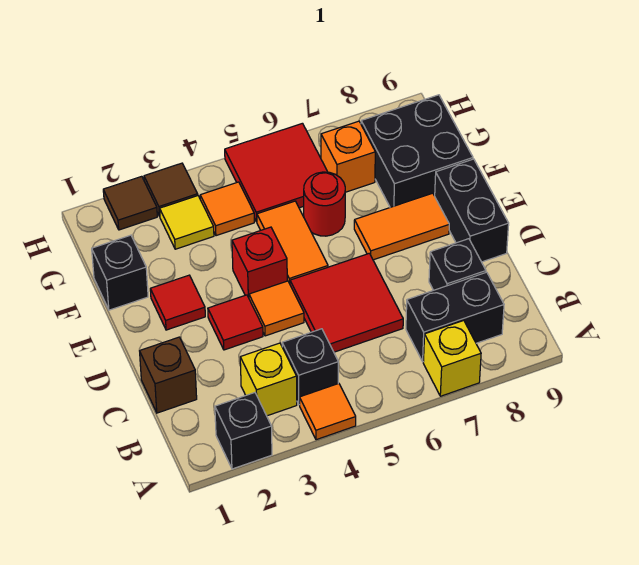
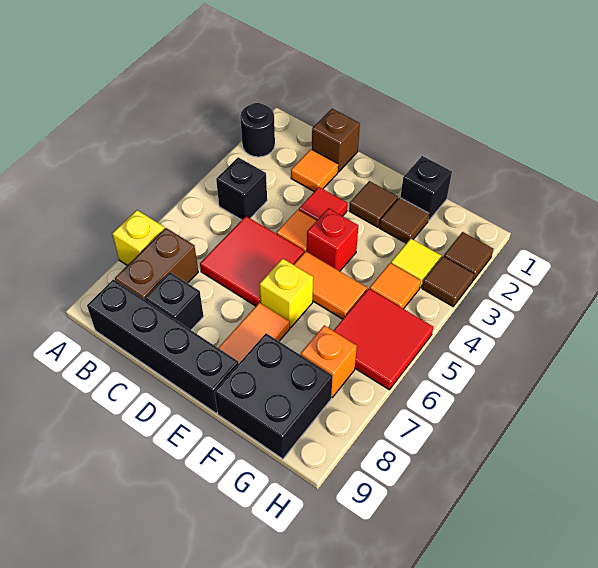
black 1x1 brick [215,393,272,469] -> black 1x1 round brick [240,103,275,157]
orange 1x1 tile [300,383,356,440] -> orange 1x1 tile moved to [291,149,338,192]
yellow 1x1 brick [240,343,297,416] -> yellow 1x1 brick moved to [260,258,313,328]
black 1x2 brick [406,272,504,362] -> brown 1x2 brick [115,228,198,300]
black 1x2 brick [435,159,509,262] -> black 1x4 brick [87,279,239,413]
red 1x1 tile [150,275,205,330] -> brown 1x1 tile [349,181,398,227]
none -> brown 1x1 tile [379,198,429,243]
red 1x1 round brick [304,172,345,236] -> none

